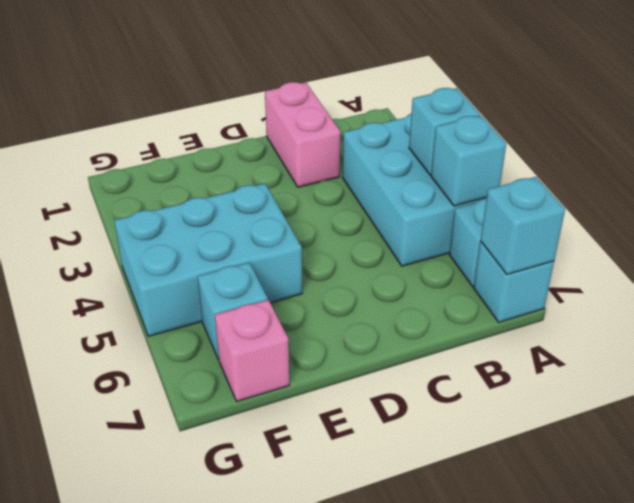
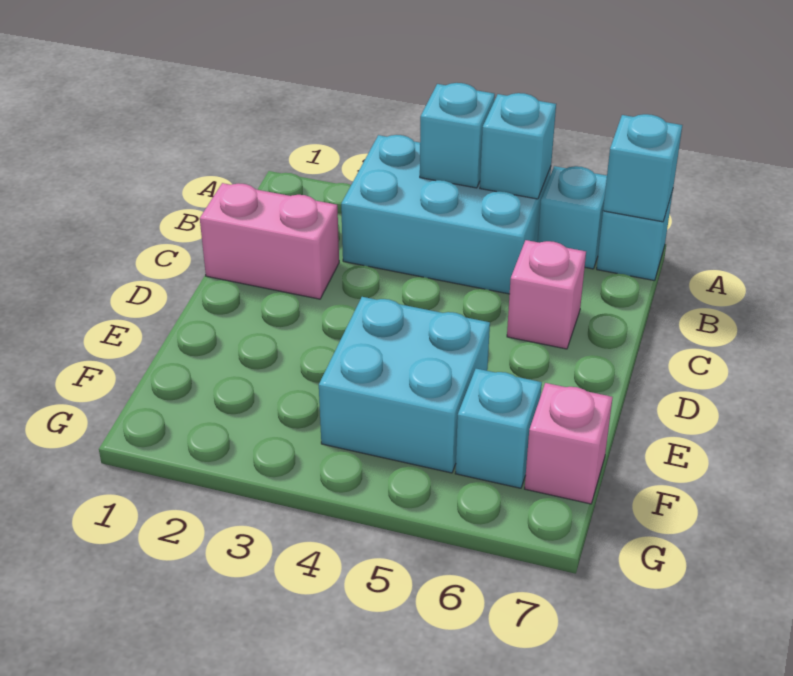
none -> pink 1x1 brick [507,240,586,349]
cyan 2x3 brick [114,184,302,336] -> cyan 2x2 brick [319,297,490,473]

